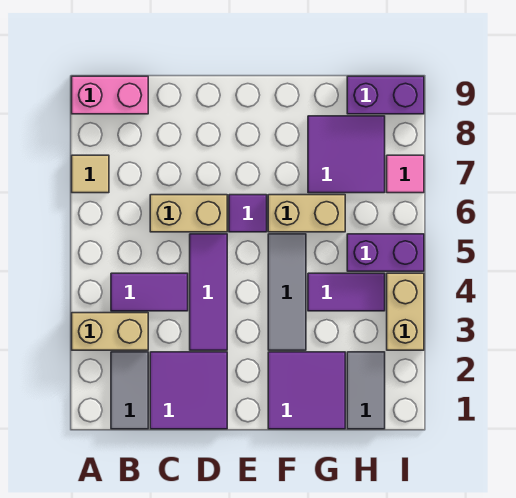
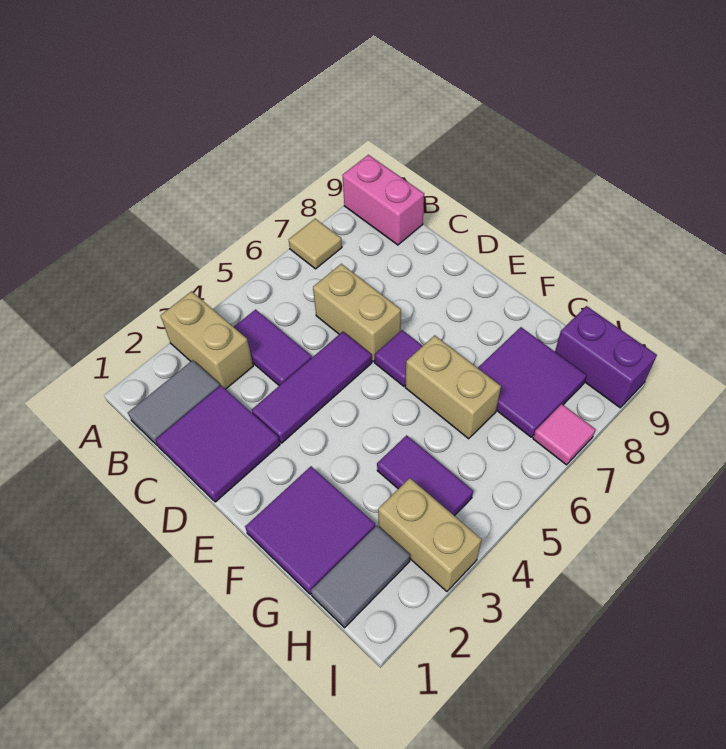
grey 1x3 tile [268,234,306,350] -> none
purple 1x2 brick [347,234,424,271] -> none
tan 1x2 brick [387,273,424,350] -> tan 1x2 brick turned to [378,478,482,591]

